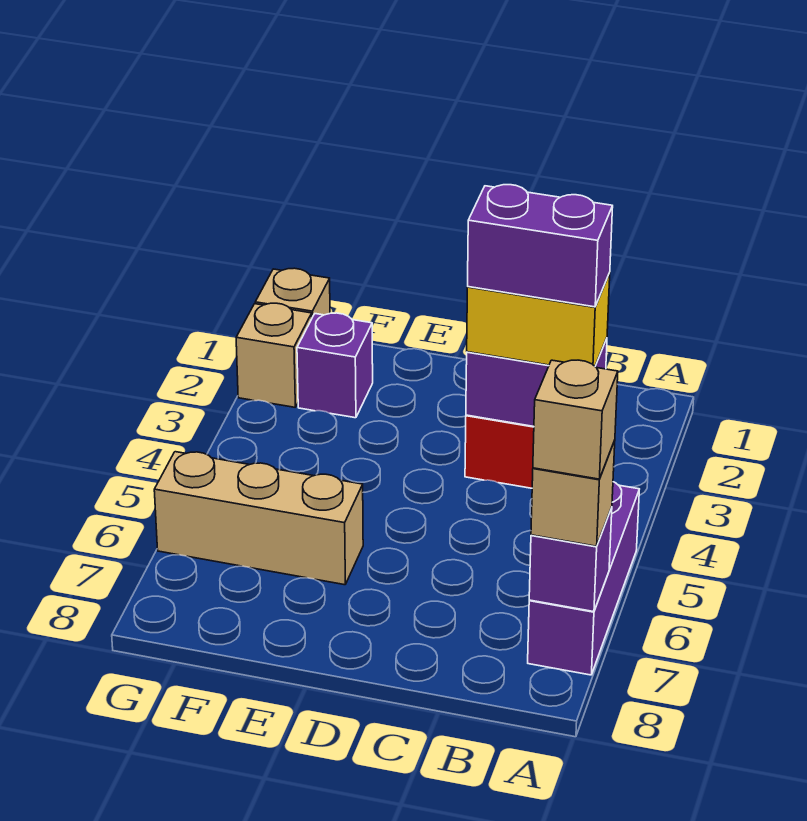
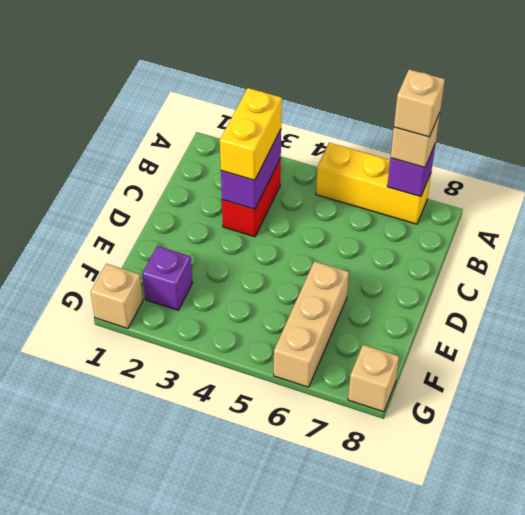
purple 1x3 brick [528,482,639,675] -> yellow 1x3 brick [316,143,431,224]
purple 1x2 brick [468,185,613,307] -> none
tan 1x1 brick [236,303,312,407] -> tan 1x1 brick moved to [348,345,399,412]

